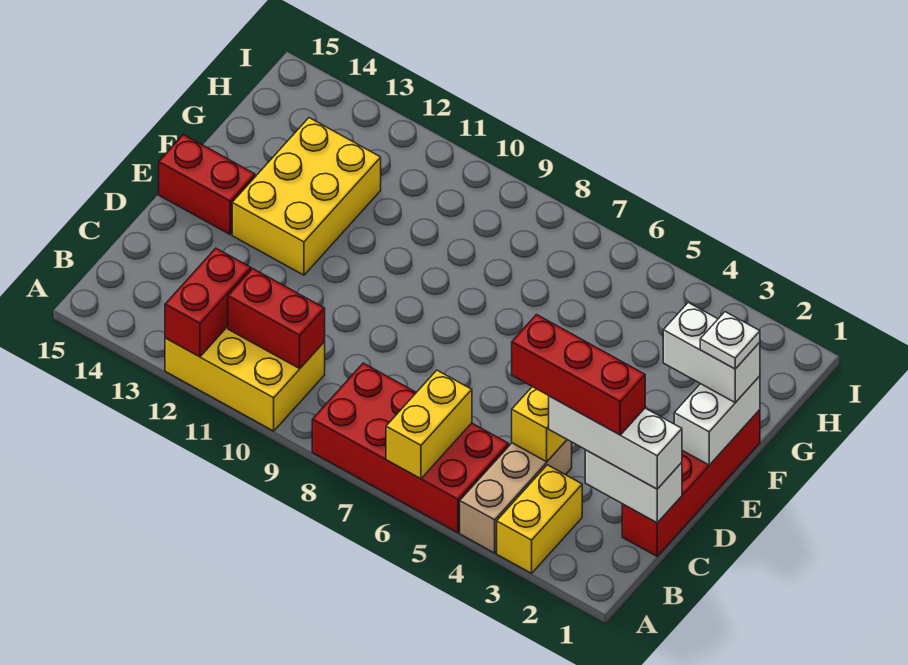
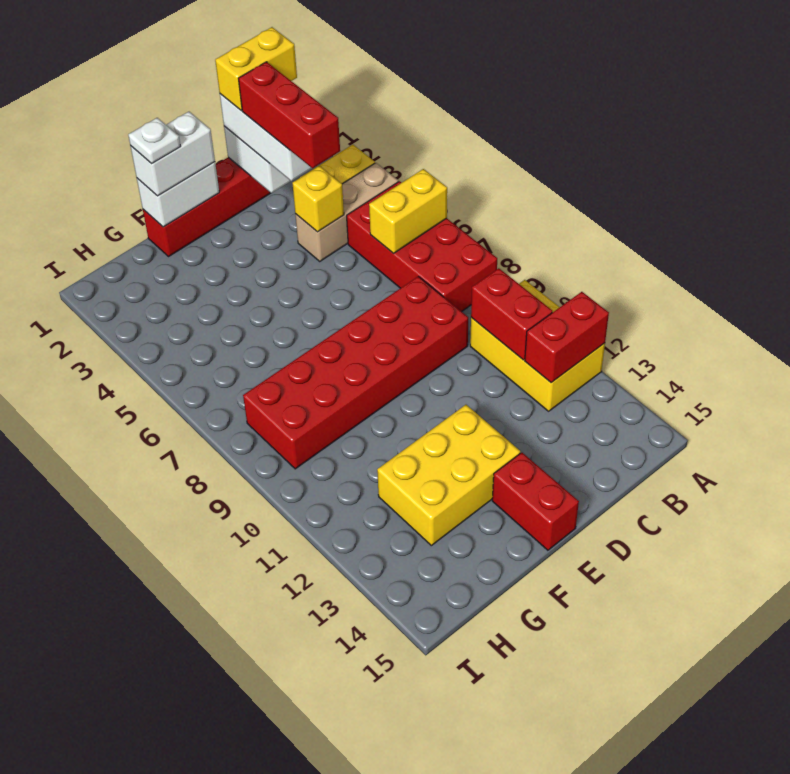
none -> yellow 1x2 brick [215,27,297,110]
none -> red 2x6 brick [243,276,468,469]
white 1x2 brick [663,303,760,403] -> white 1x2 brick turned to [131,112,215,196]

